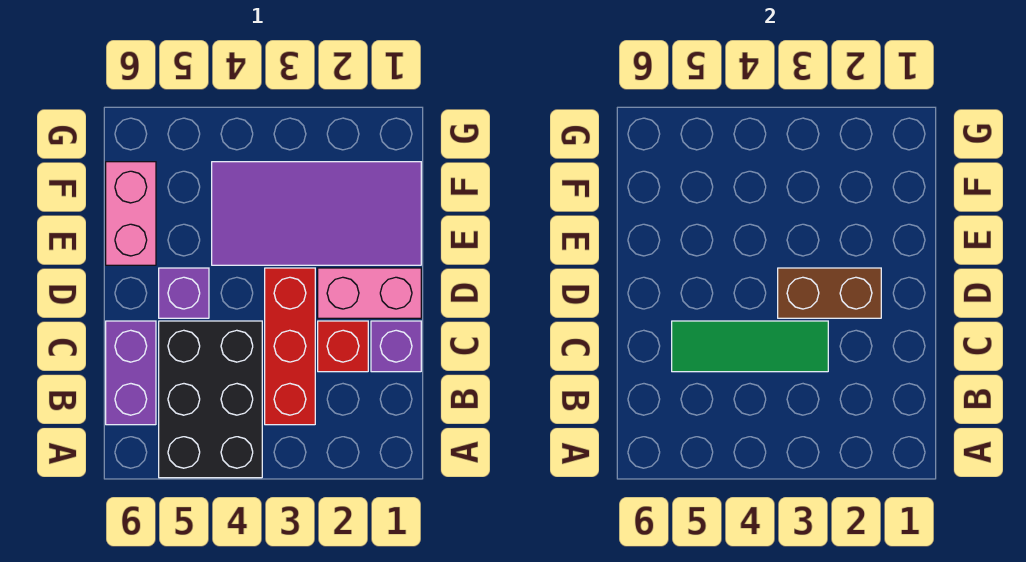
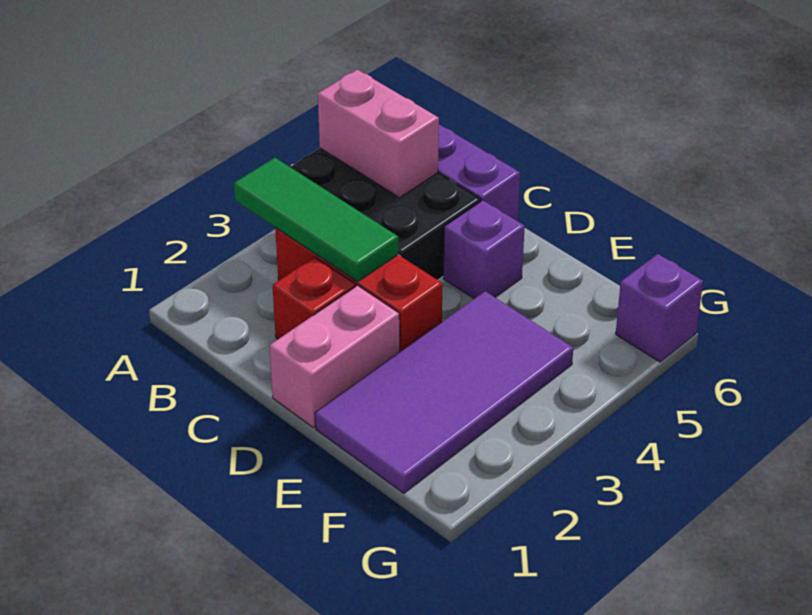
purple 1x1 brick [371,321,421,372] -> purple 1x1 brick moved to [616,254,703,362]
green 1x3 tile [672,321,828,372] -> green 1x3 tile turned to [234,158,398,282]
brown 1x2 brick [778,268,881,318] -> none
pink 1x2 brick [106,162,156,265] -> pink 1x2 brick moved to [318,70,439,198]

